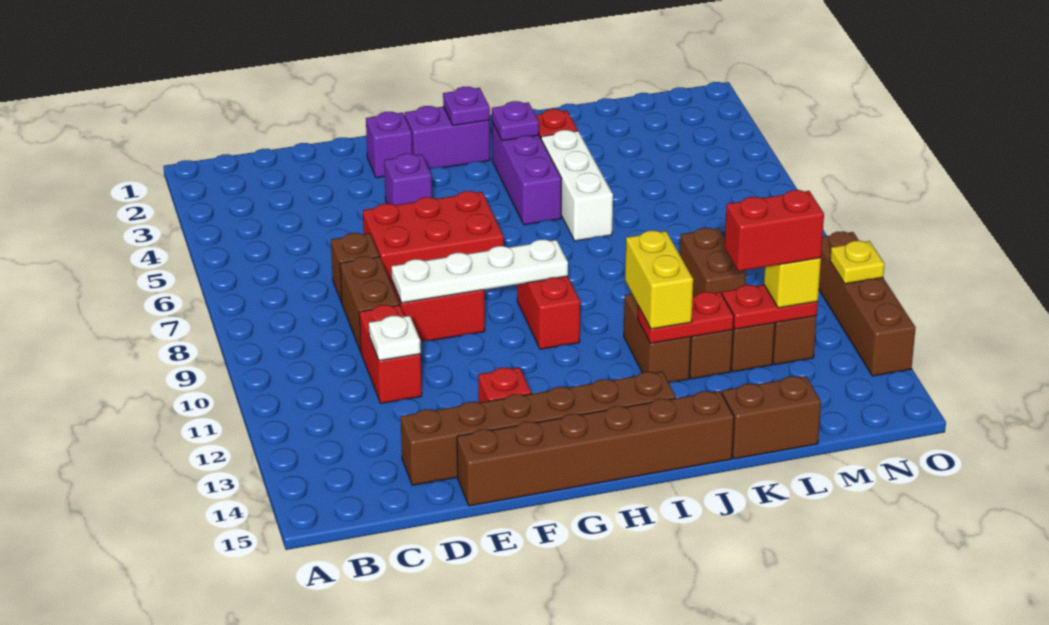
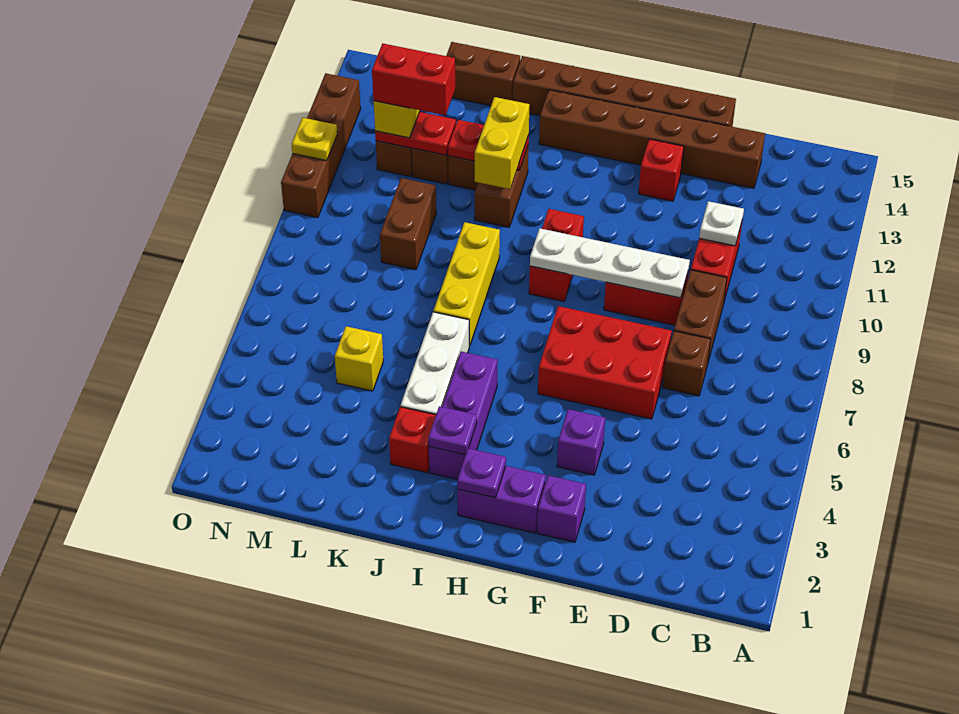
none -> yellow 1x3 brick [433,222,500,346]
none -> yellow 1x1 brick [335,326,383,391]

